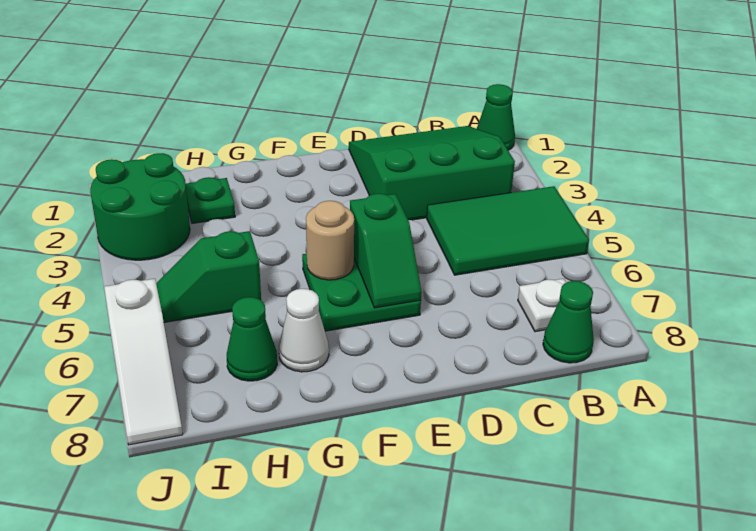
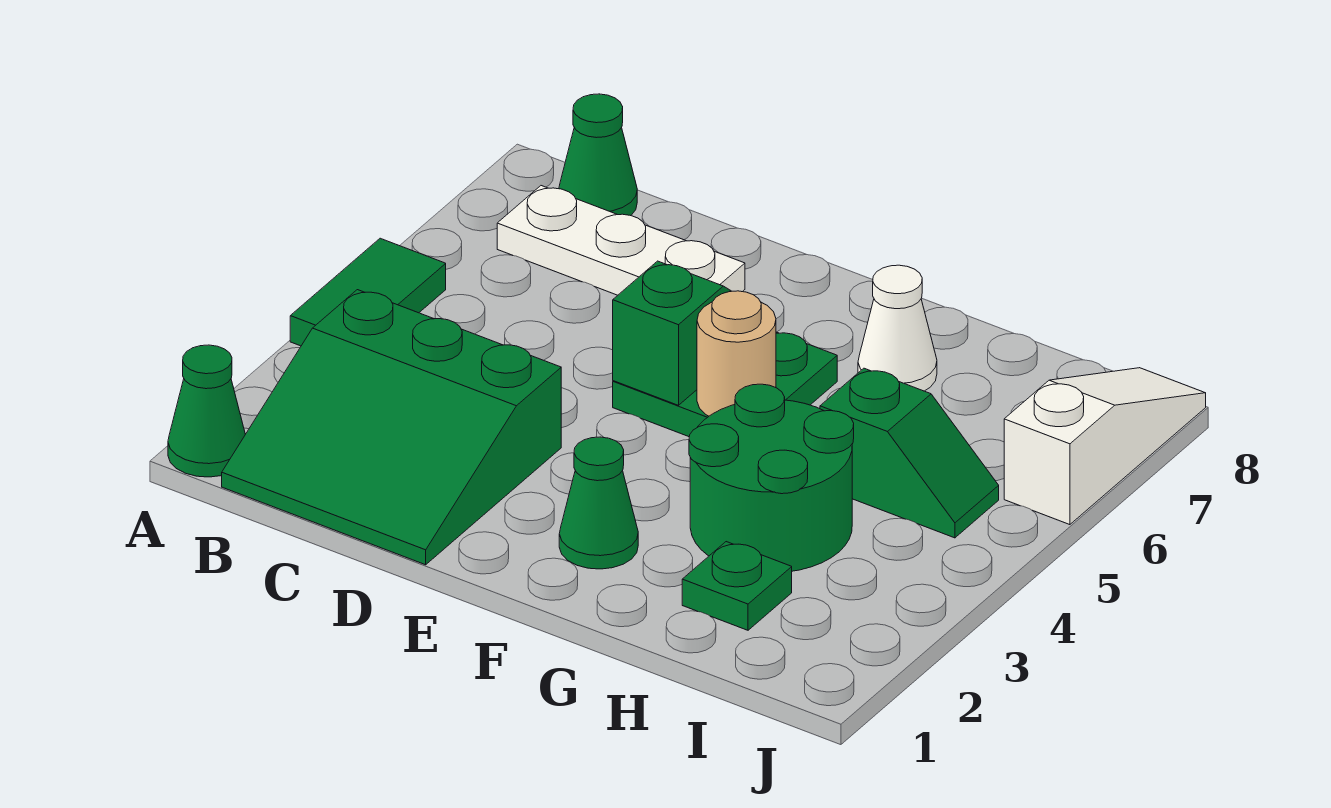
green 2x3 tile [427,186,589,275] -> green 1x2 tile [290,238,446,346]
white 1x1 plate [518,279,566,332] -> white 1x3 plate [497,186,745,295]
green 1x1 cone [227,297,277,381] -> green 1x1 cone moved to [559,437,638,569]
green 2x2 round brick [90,153,190,260] -> green 2x2 round brick moved to [689,384,854,571]

